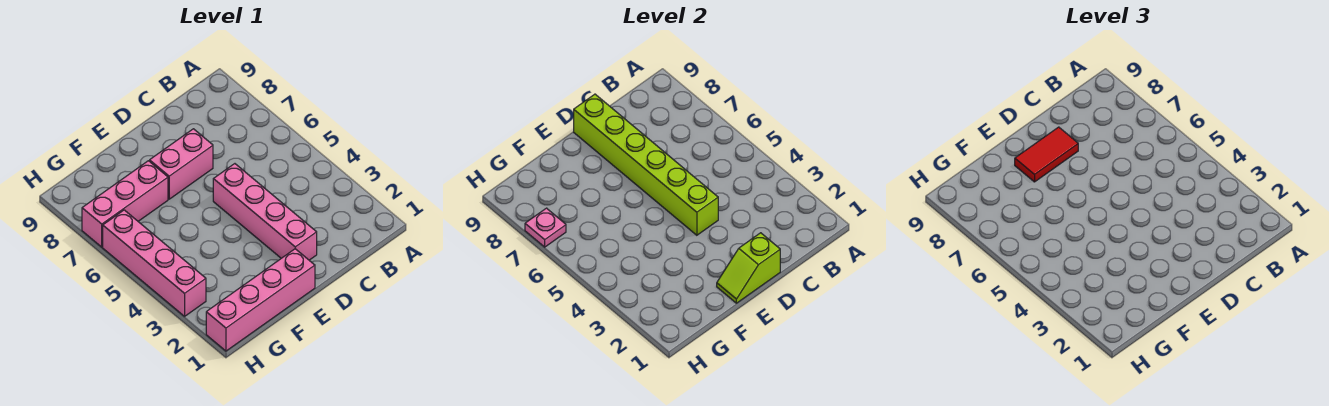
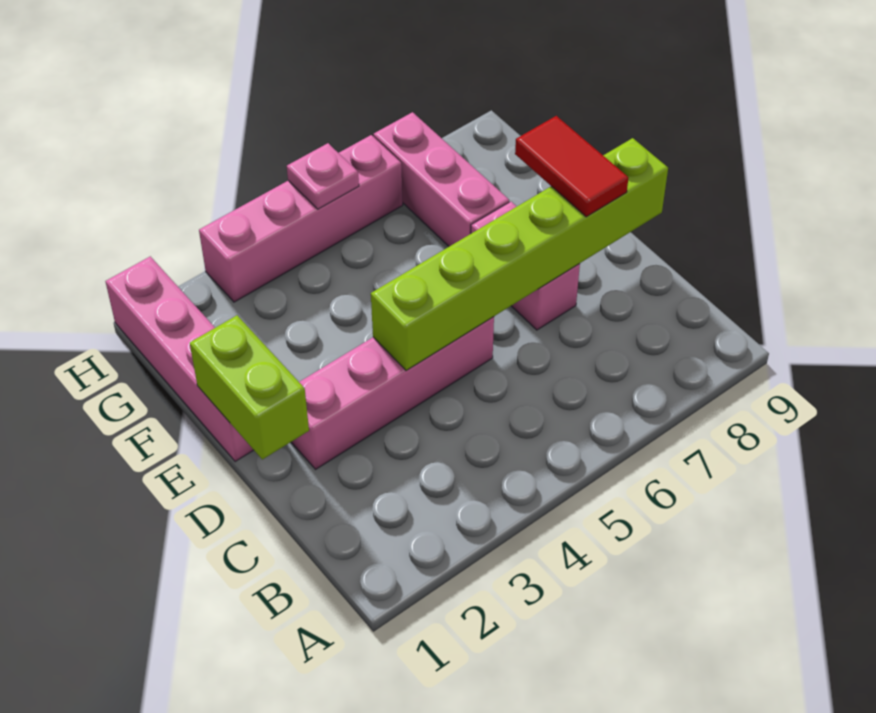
lime 1x2 slope [717,233,780,303] -> lime 1x2 brick [190,315,309,459]
pink 1x1 plate [525,208,566,247] -> pink 1x1 plate moved to [287,143,359,209]

